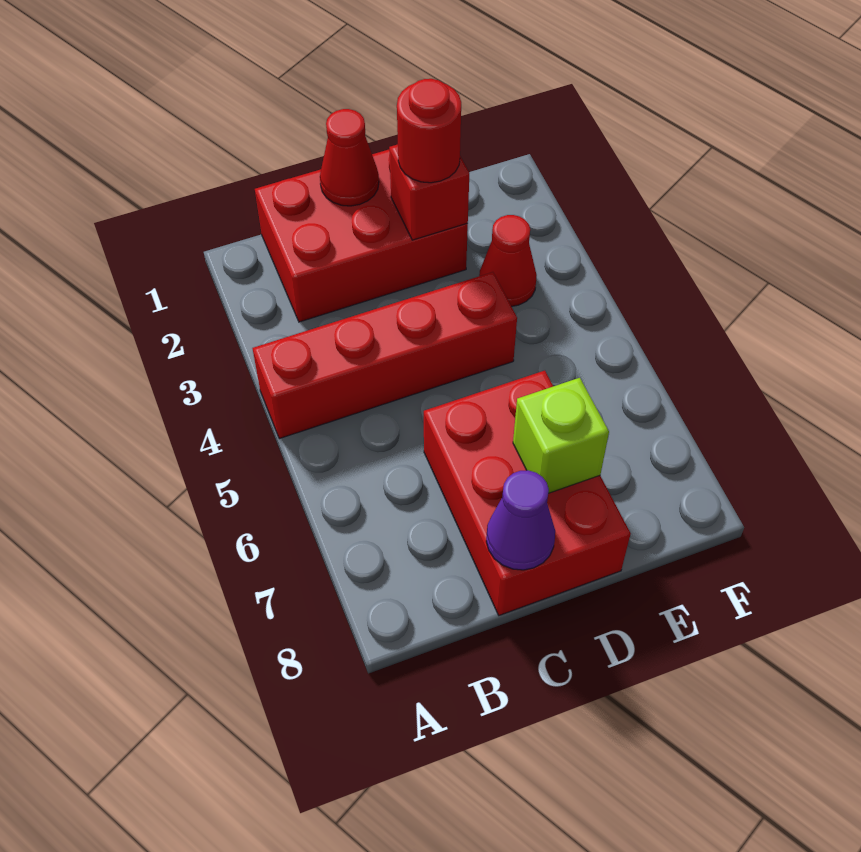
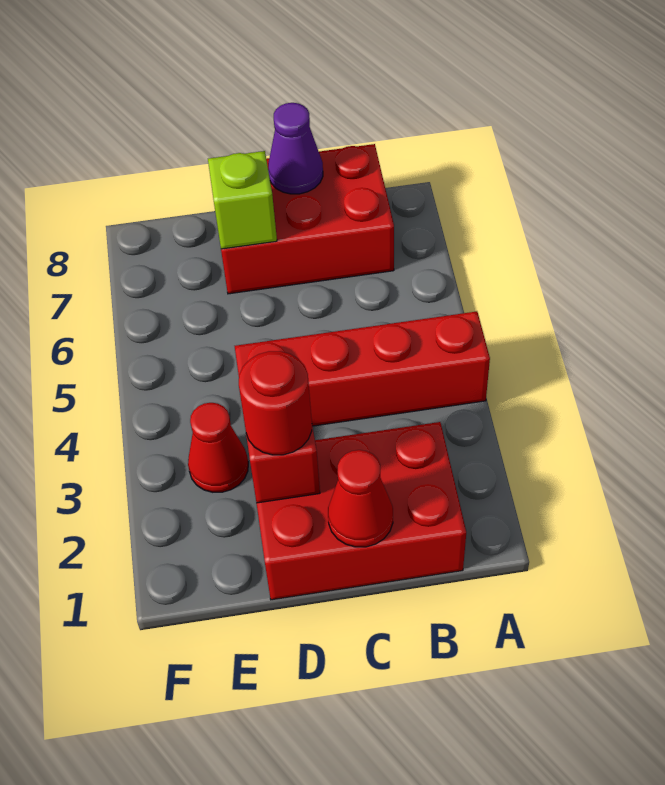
red 2x3 brick [424,371,631,615] -> red 2x3 brick turned to [221,144,394,294]

